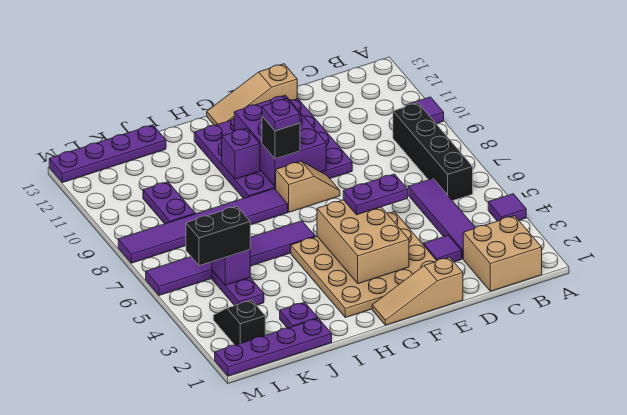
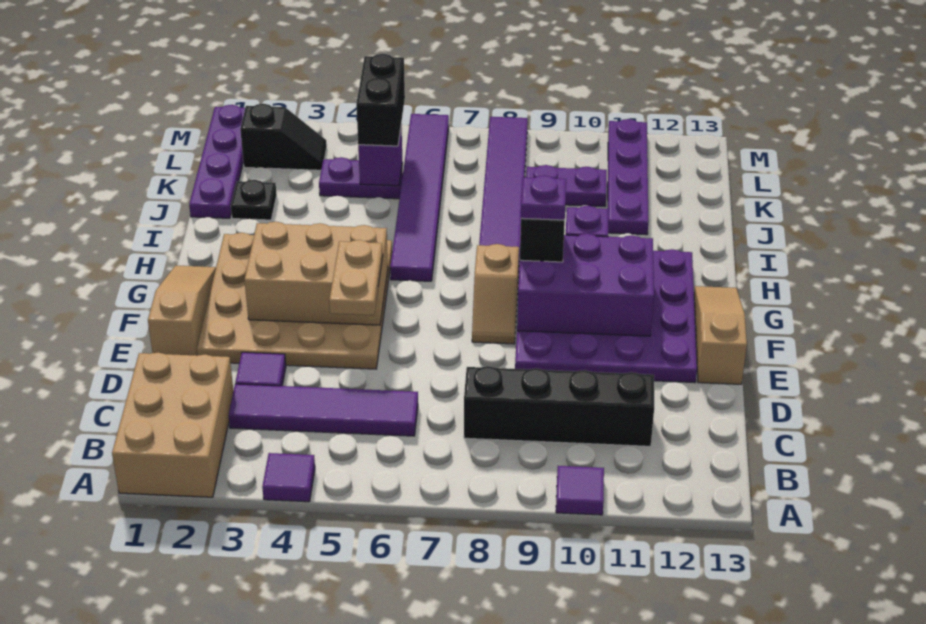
tan 2x2 brick [463,216,542,291] -> tan 2x3 brick [112,352,234,497]
black 1x4 brick [393,103,473,201] -> black 1x4 brick moved to [464,366,654,446]
purple 1x2 plate [343,174,408,215] -> tan 1x2 plate [329,240,383,315]
purple 1x1 plate [280,302,318,328] -> black 1x1 plate [231,180,277,220]
purple 1x4 plate [49,125,166,183] -> purple 1x4 plate moved to [608,119,649,235]

